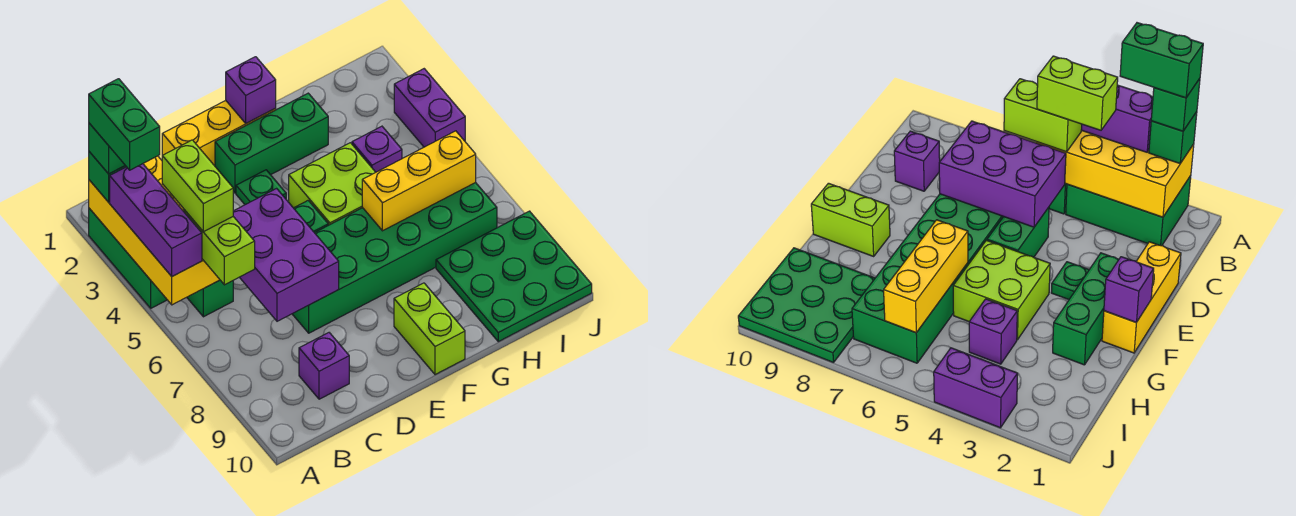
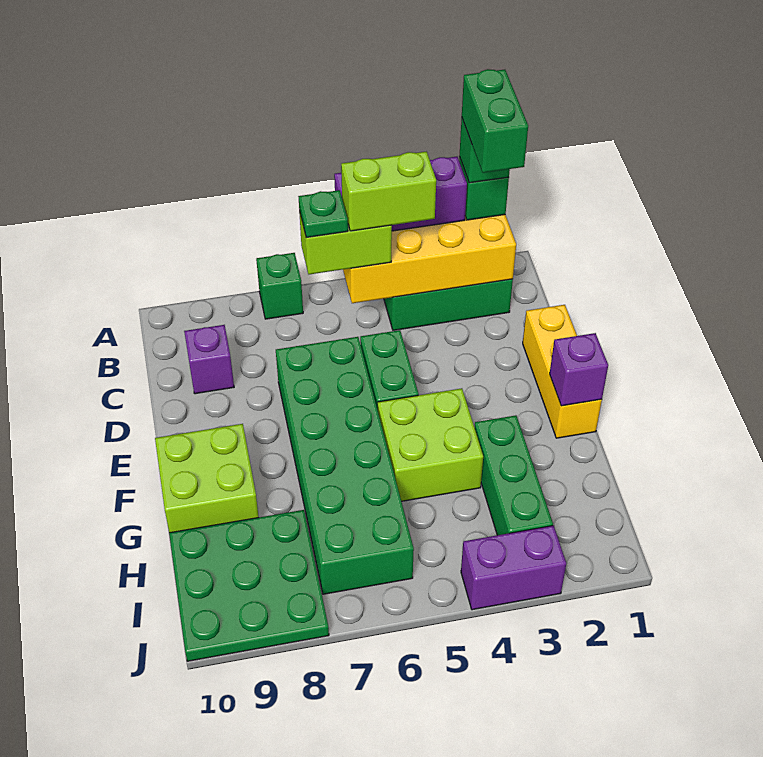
green 1x2 brick [89,79,160,170] -> green 1x2 brick turned to [462,69,528,173]
green 1x1 brick [187,280,233,317] -> green 1x1 brick moved to [256,253,303,319]
purple 2x3 brick [233,189,339,321] -> none
green 1x3 brick [215,93,328,193] -> green 1x3 brick moved to [475,415,553,535]
green 1x1 plate [236,170,286,205] -> green 1x1 plate moved to [298,190,348,237]
lime 1x2 brick [394,283,465,375] -> lime 2x2 brick [155,424,259,533]
yellow 1x3 brick [362,131,476,231] -> none
purple 1x1 brick [352,126,402,172] -> none

